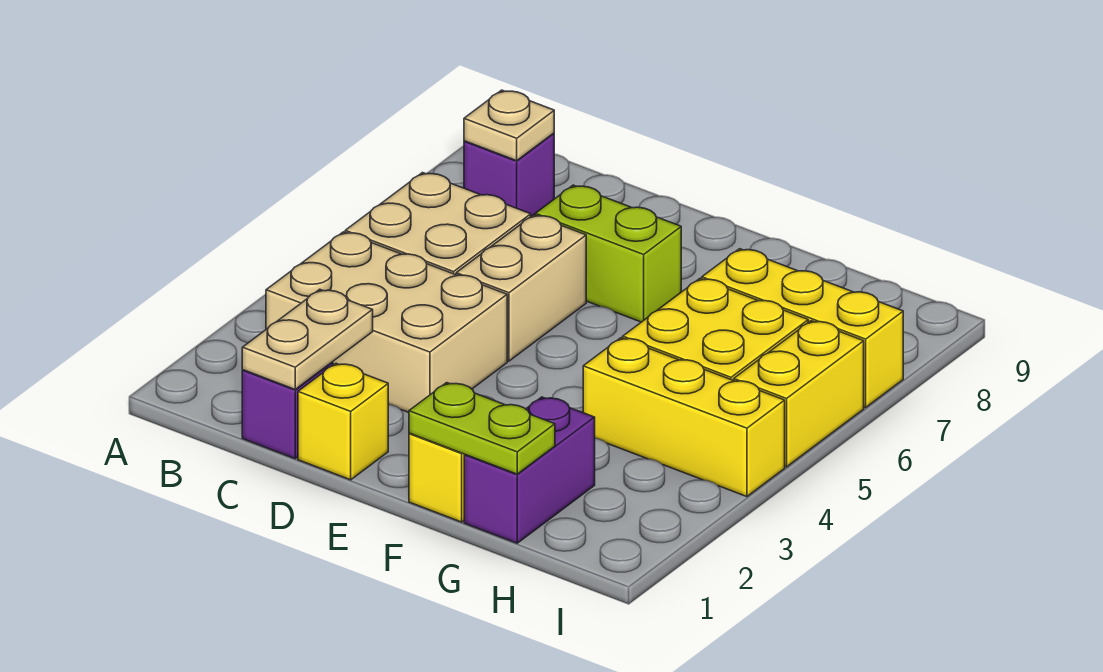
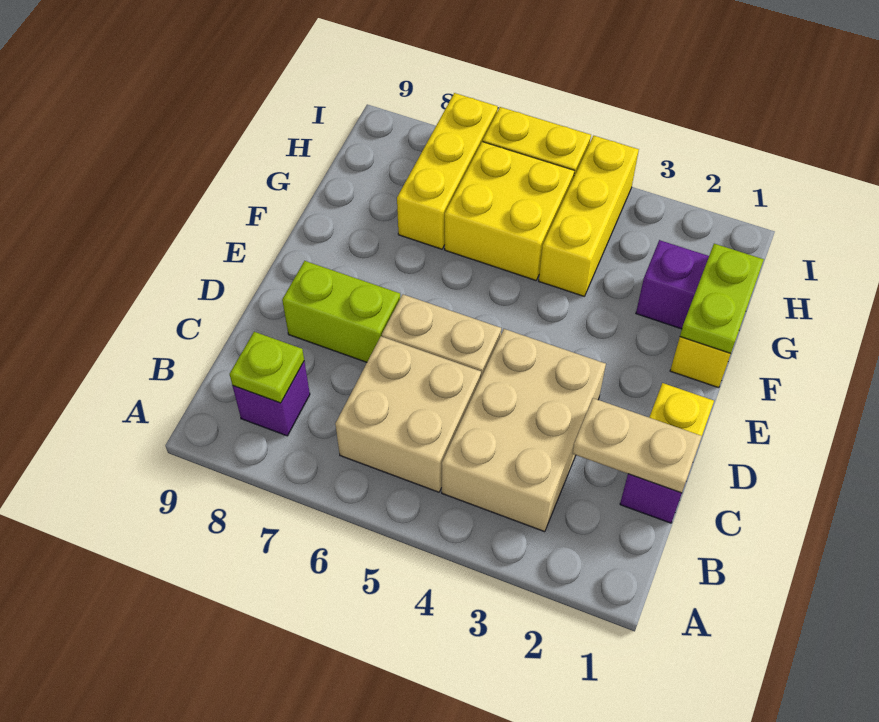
tan 1x1 plate [464,90,554,161] -> lime 1x1 plate [230,332,304,403]
lime 1x2 brick [535,185,681,322] -> lime 1x2 brick turned to [282,261,400,362]

